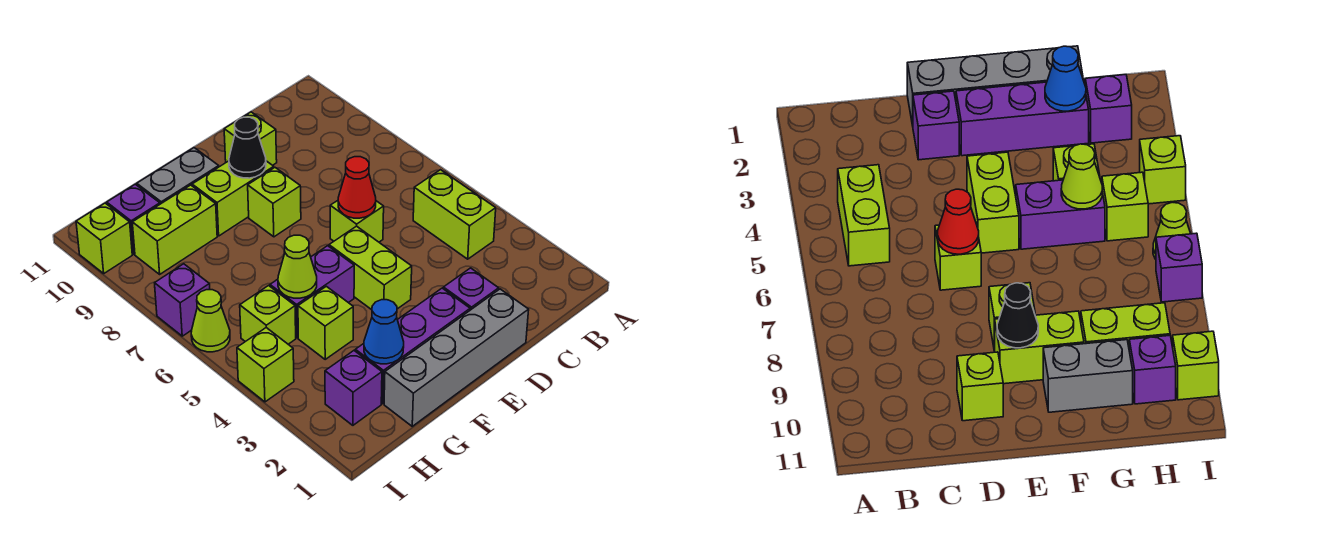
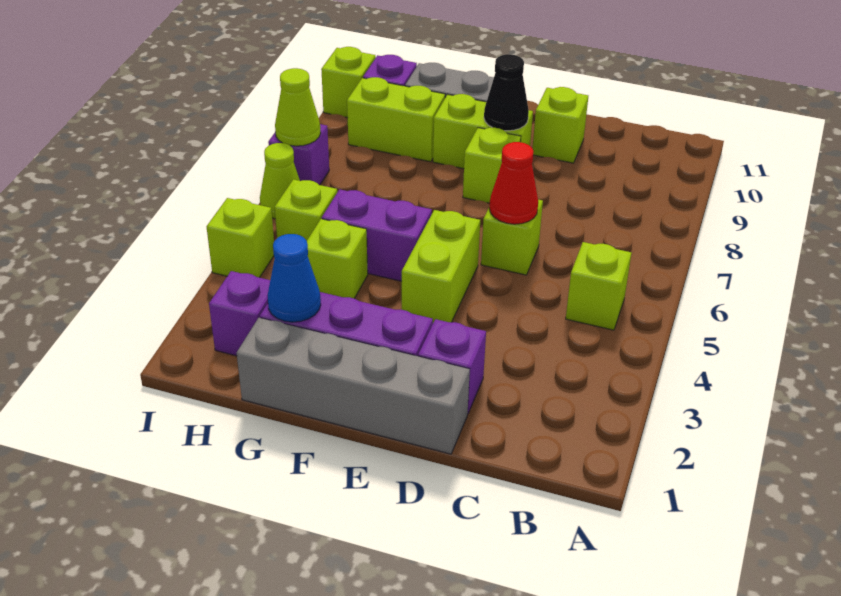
lime 1x2 brick [413,170,496,259] -> lime 1x1 brick [566,242,631,330]
lime 1x1 cone [278,235,317,298] -> lime 1x1 cone moved to [275,68,321,146]

